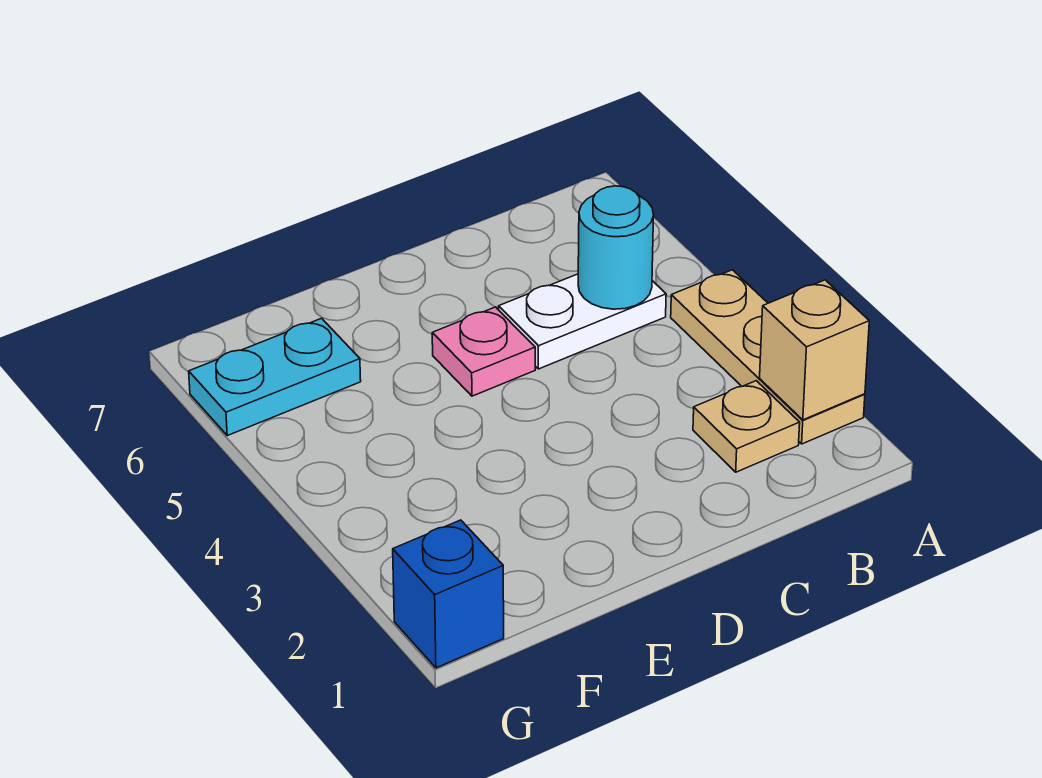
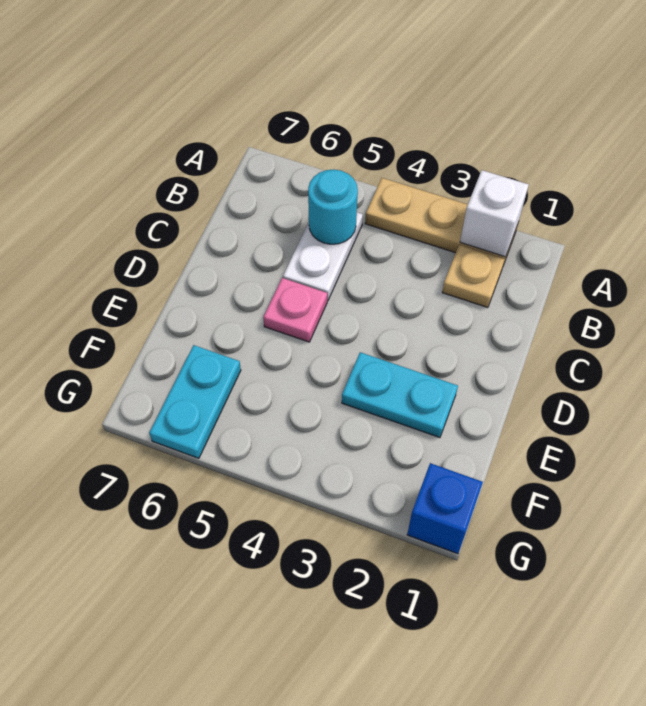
tan 1x1 brick [760,280,869,420] -> white 1x1 brick [460,170,529,257]
none -> cyan 1x2 plate [342,352,458,438]

